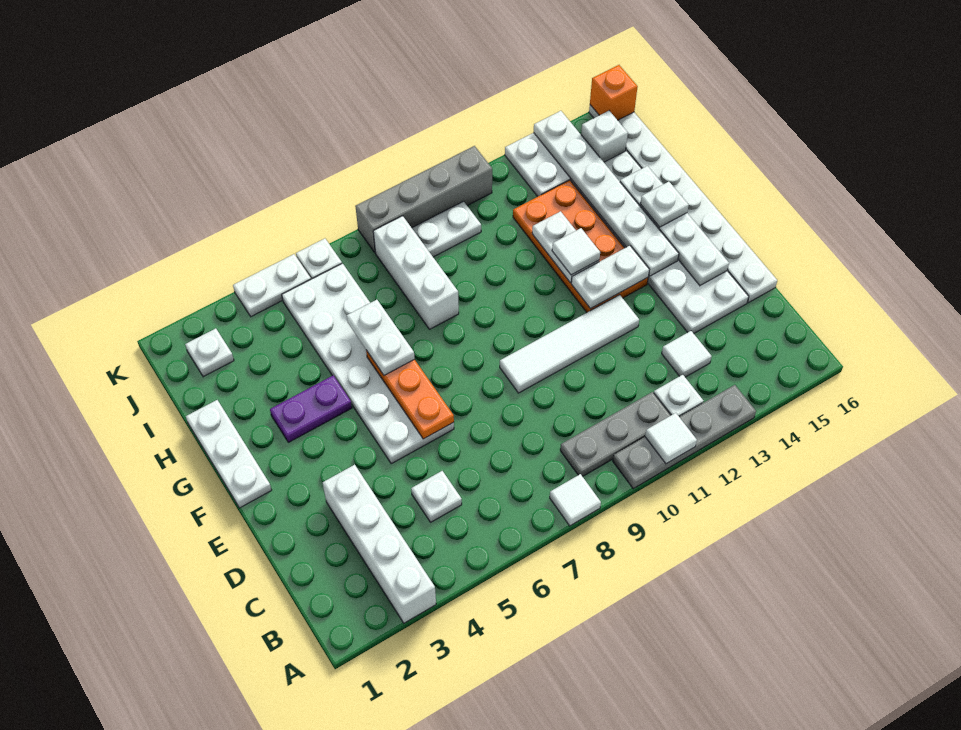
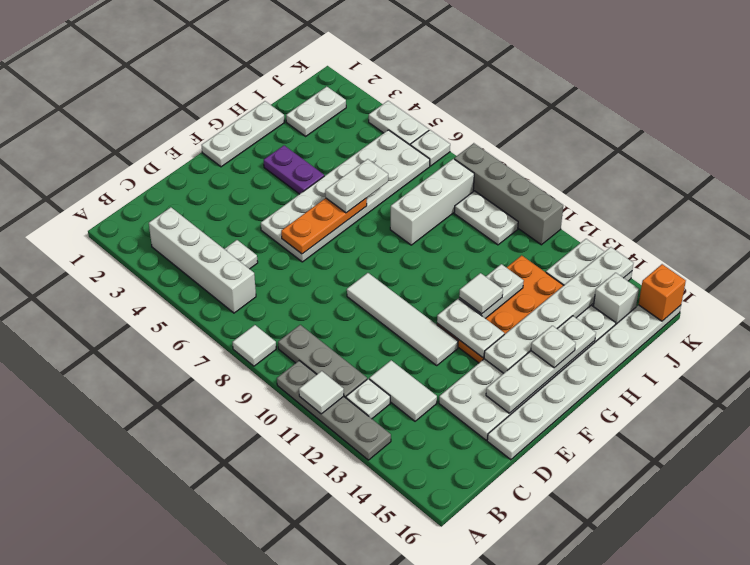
white 1x4 brick [323,465,436,623] -> white 1x4 brick turned to [149,207,256,313]
white 1x1 tile [662,331,712,377] -> white 1x2 tile [369,360,437,421]
white 1x1 plate [185,328,234,377] -> white 1x2 plate [286,87,346,136]

